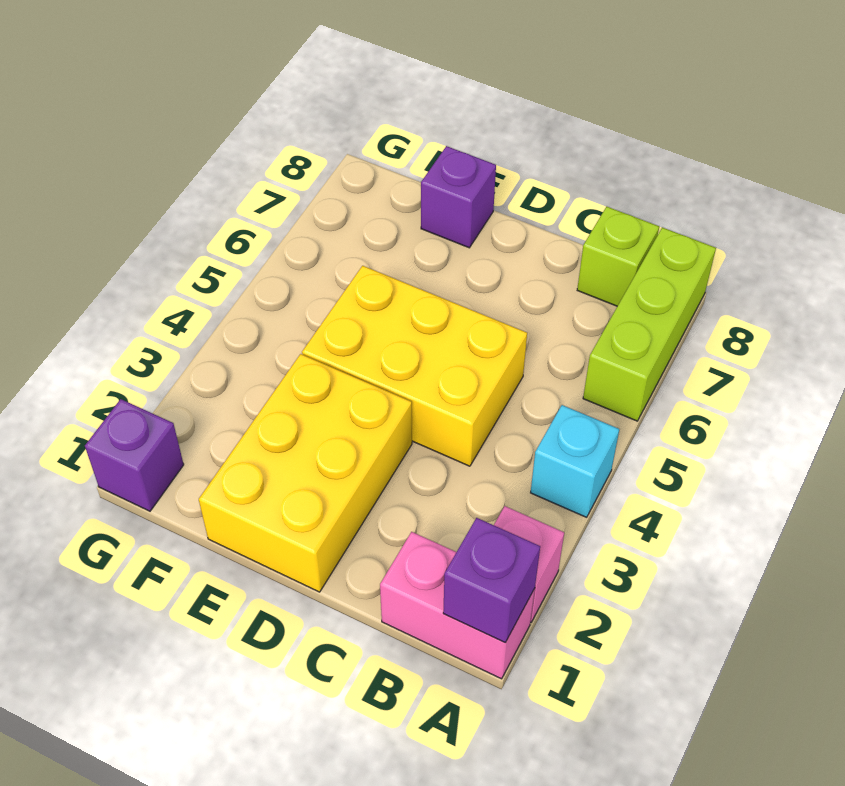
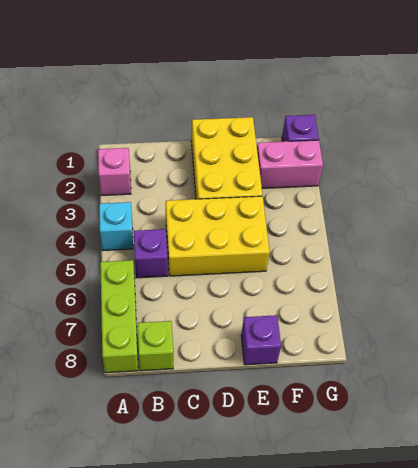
pink 1x2 brick [380,532,535,679] -> pink 1x2 brick moved to [257,140,323,188]
purple 1x1 brick [443,518,540,642] -> purple 1x1 brick moved to [134,229,168,278]

